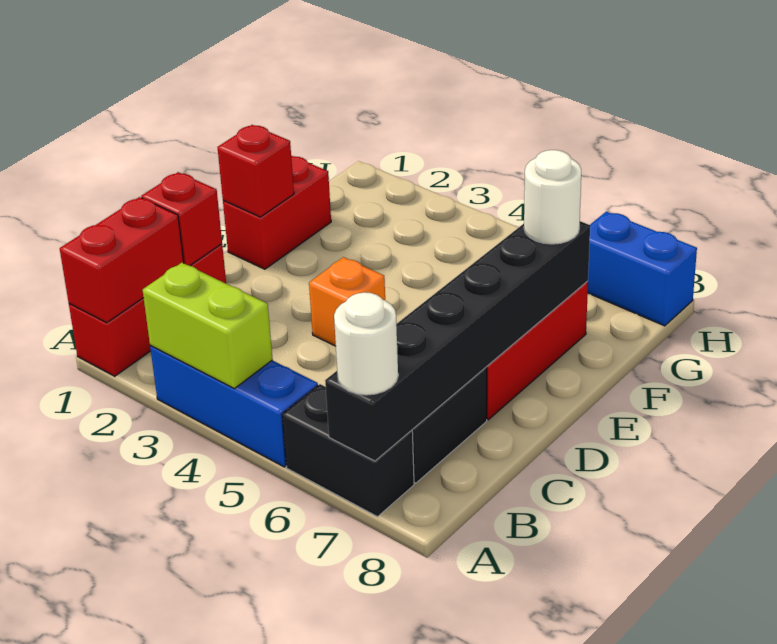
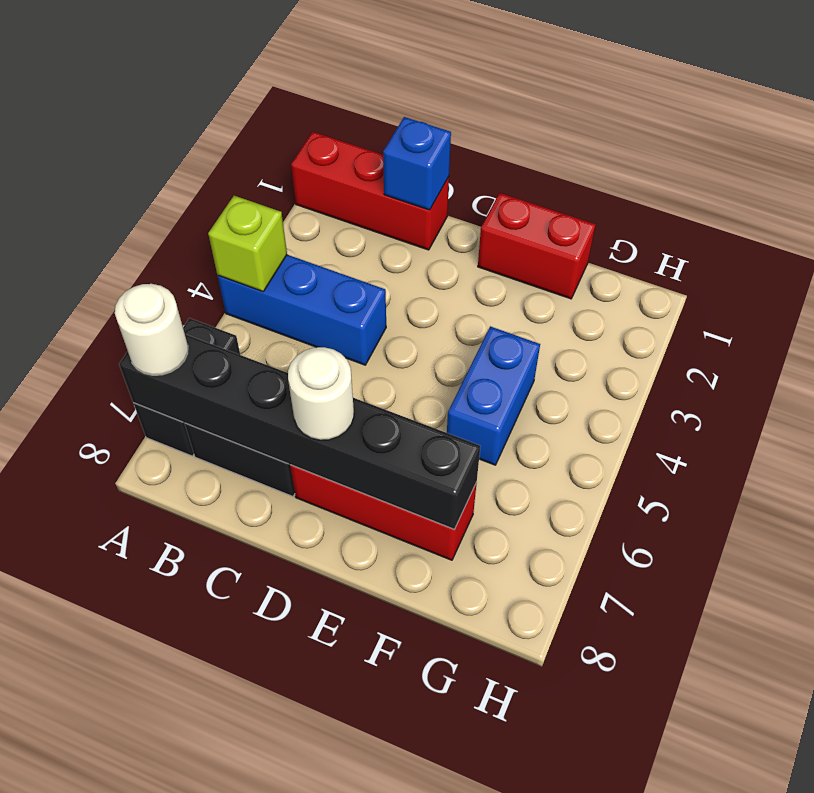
red 1x2 brick [60,197,184,323] -> none
blue 1x3 brick [150,346,318,467] -> blue 1x3 brick turned to [218,255,386,365]
lime 1x2 brick [143,263,273,389] -> lime 1x1 brick [208,196,287,291]
red 1x1 brick [141,172,222,266] -> blue 1x1 brick [383,117,451,210]
orange 1x1 brick [309,257,385,346] -> none
red 1x1 brick [217,125,294,217] -> none
white 1x1 round brick [524,150,581,244] -> white 1x1 round brick moved to [288,347,354,440]
blue 1x2 brick [588,212,697,326] -> blue 1x2 brick moved to [447,326,540,465]

